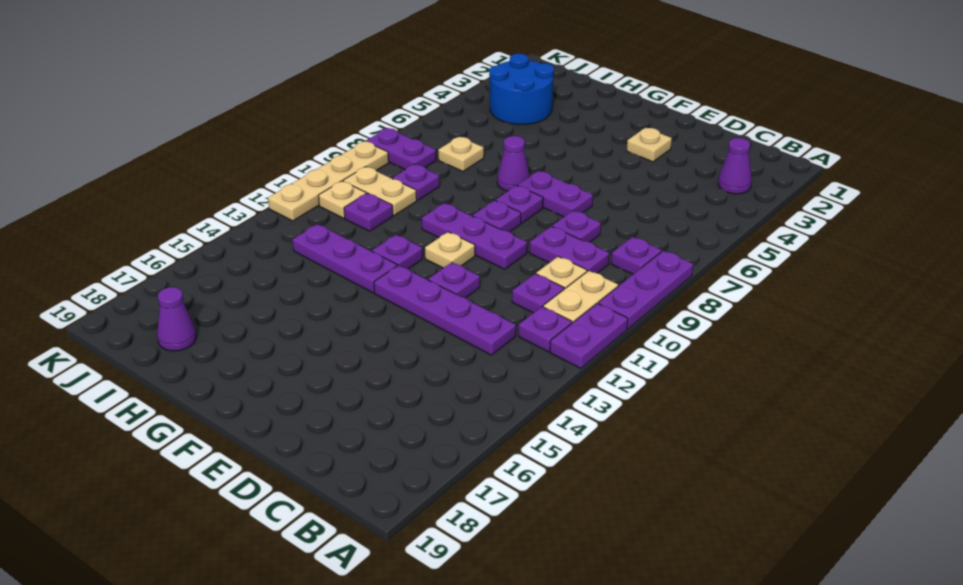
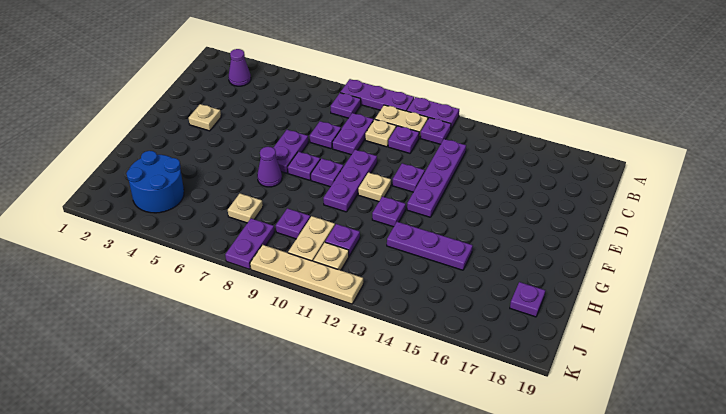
purple 1x3 plate [293,224,397,293] -> purple 1x3 plate turned to [387,222,473,270]
purple 1x1 cone [157,287,196,351] -> purple 1x1 plate [510,282,545,317]

